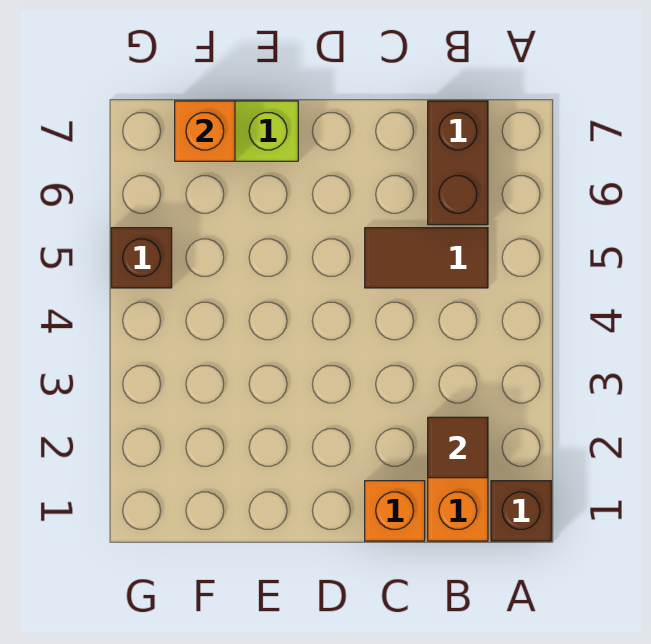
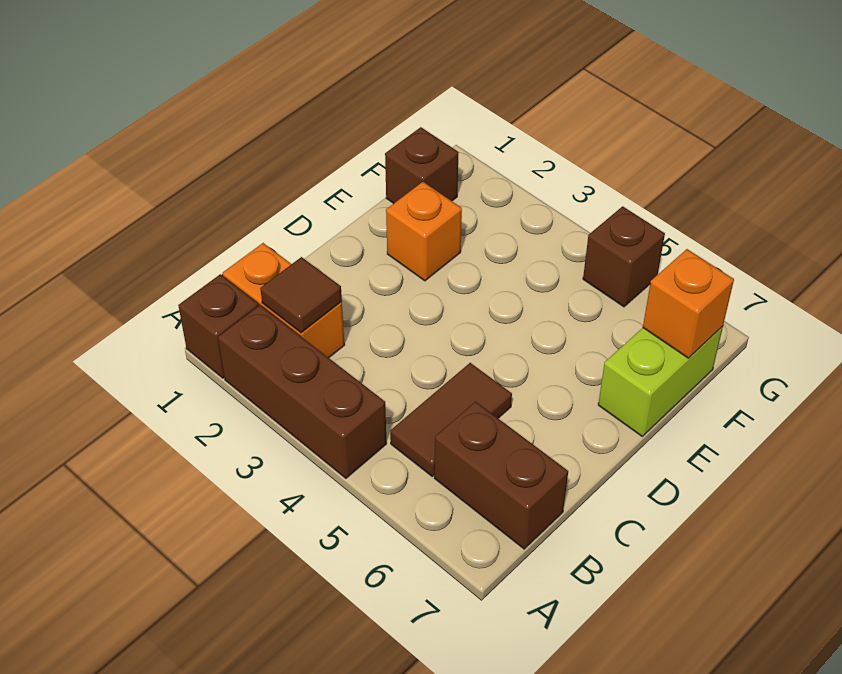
none -> brown 1x3 brick [218,305,387,478]
orange 1x1 brick [365,481,425,541] -> orange 1x1 brick moved to [386,182,462,281]
none -> brown 1x1 brick [385,127,459,204]

